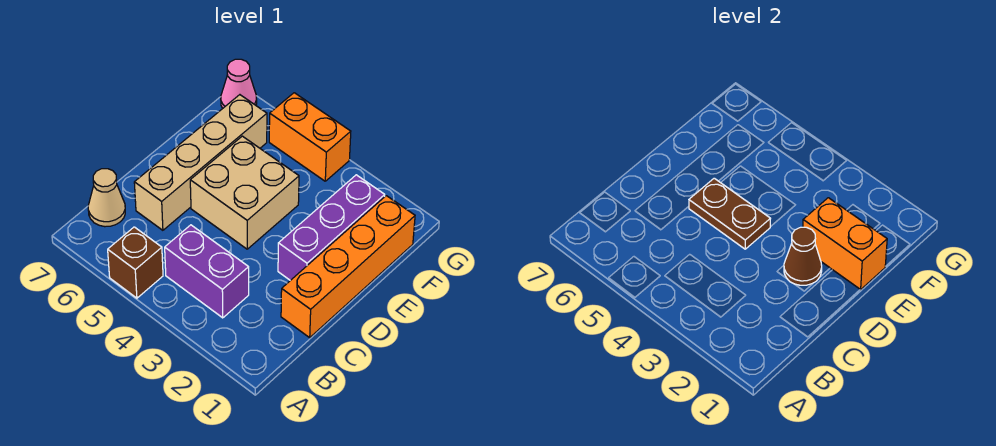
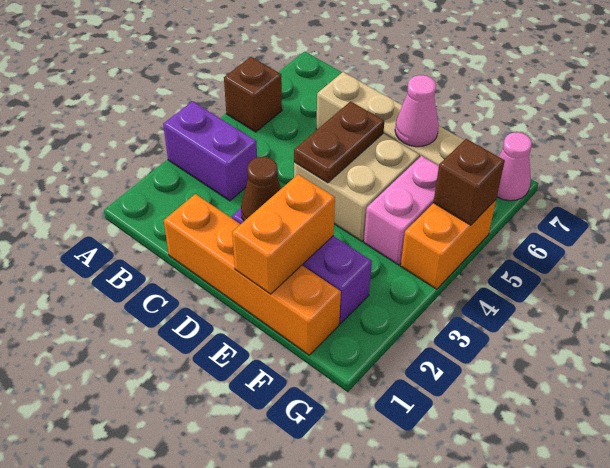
purple 1x2 brick [165,225,249,318] -> purple 1x2 brick turned to [163,101,257,201]
tan 1x1 cone [88,169,125,227] -> none
none -> pink 1x1 cone [395,75,439,147]
none -> pink 1x2 brick [364,156,439,265]
none -> brown 1x1 brick [433,139,505,225]

